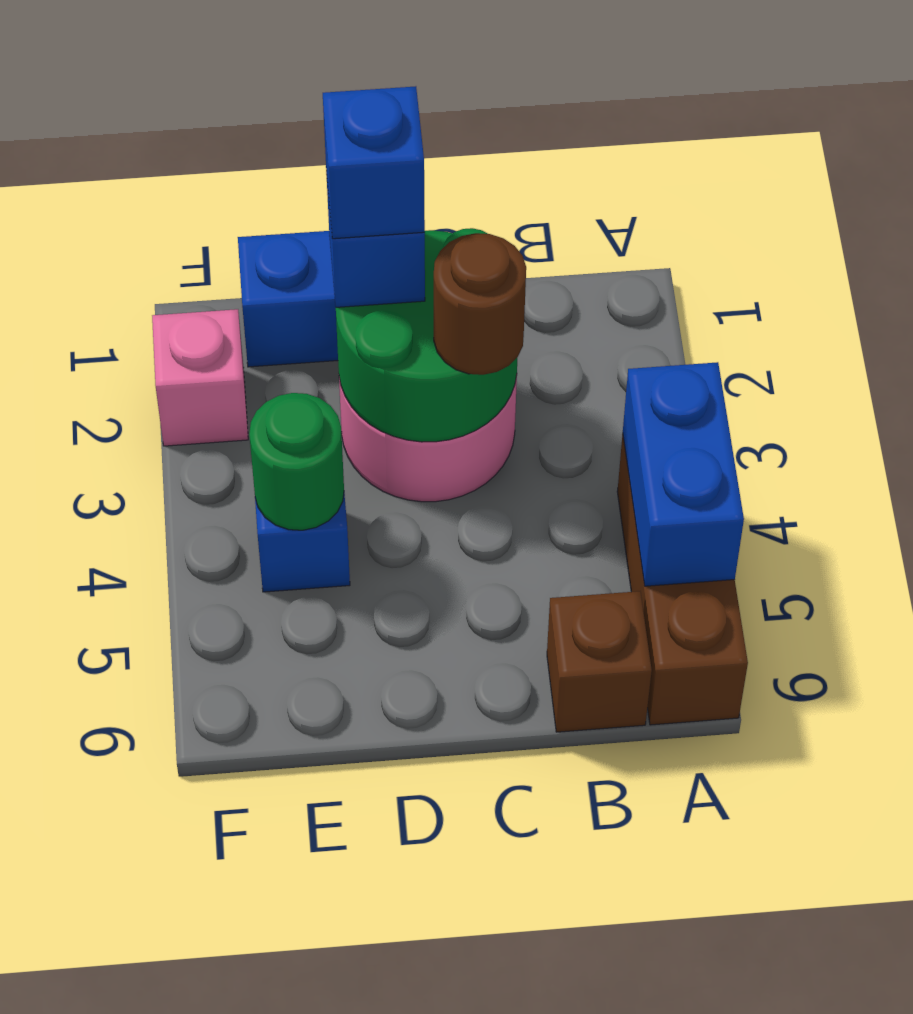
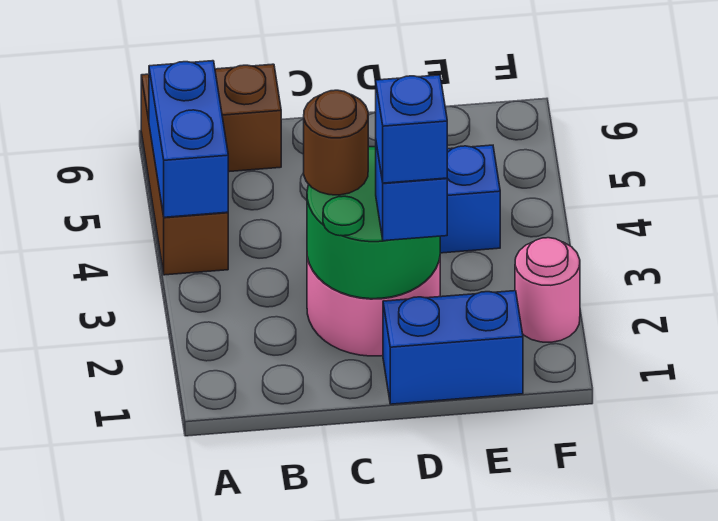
green 1x1 round brick [249,393,344,530] -> none
pink 1x1 brick [152,309,248,446] -> pink 1x1 round brick [515,238,580,342]

